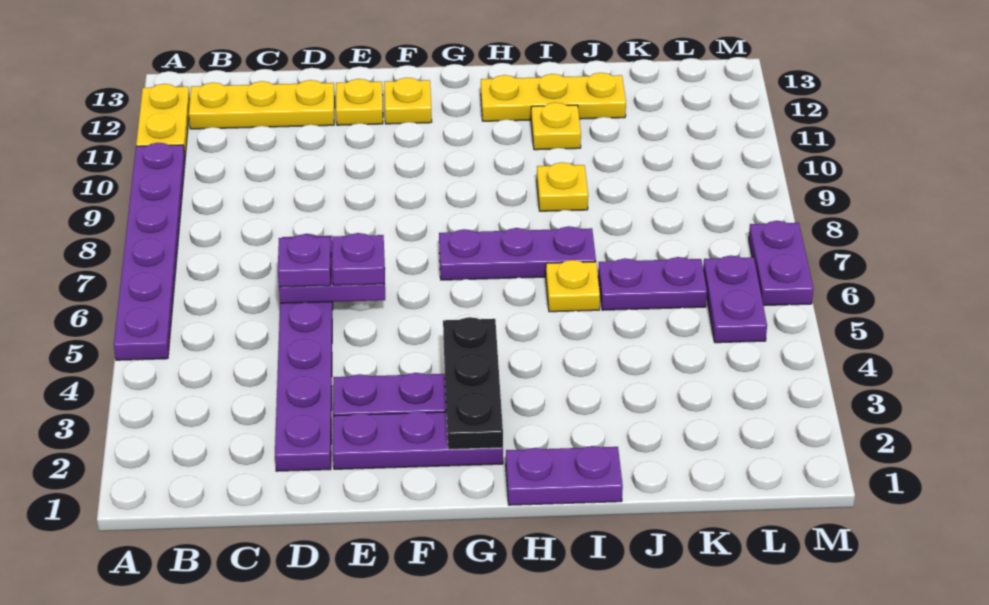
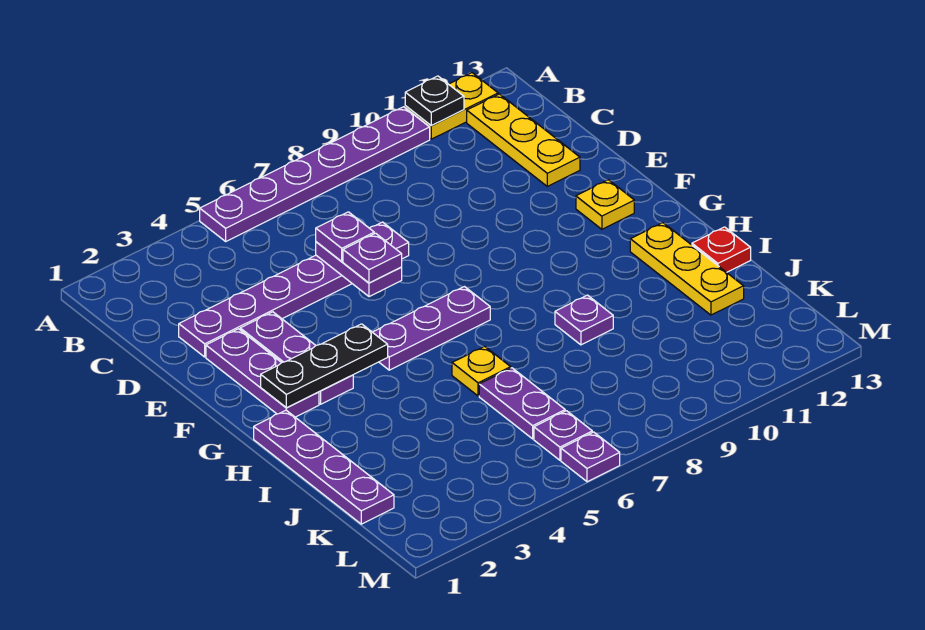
none -> black 1x1 plate [405,76,464,125]
yellow 1x1 plate [336,79,383,125] -> none
purple 1x3 plate [439,226,596,280] -> purple 1x3 plate turned to [373,287,490,370]
purple 1x2 plate [506,446,623,505] -> purple 1x4 plate [254,410,394,524]
yellow 1x1 plate [537,162,588,211] -> purple 1x1 plate [555,295,613,345]
yellow 1x1 plate [531,102,581,150] -> none
none -> red 1x1 plate [692,227,751,272]
purple 1x2 plate [703,255,767,343] -> purple 1x1 plate [534,411,592,460]
purple 1x2 plate [749,221,814,306] -> purple 1x1 plate [561,432,620,482]

